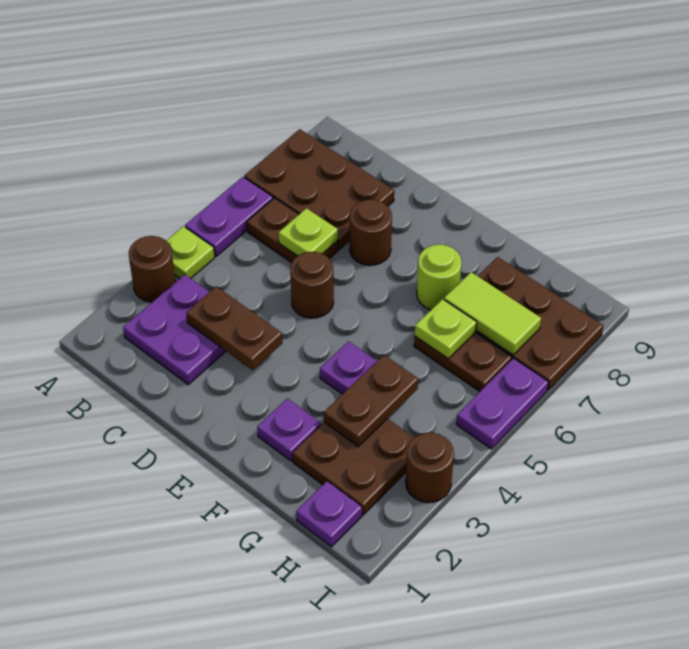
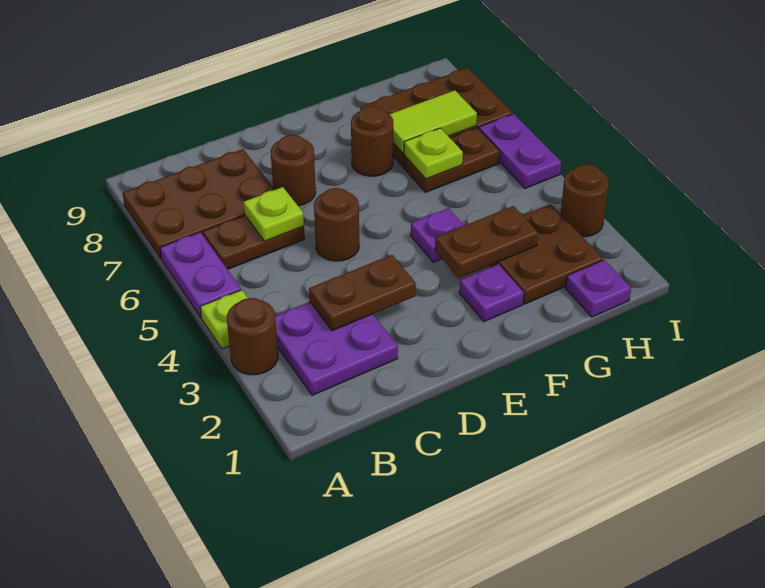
lime 1x1 round brick [417,245,462,310] -> brown 1x1 round brick [351,106,393,176]
brown 1x2 plate [324,355,418,447] -> brown 1x2 plate turned to [435,206,538,278]

